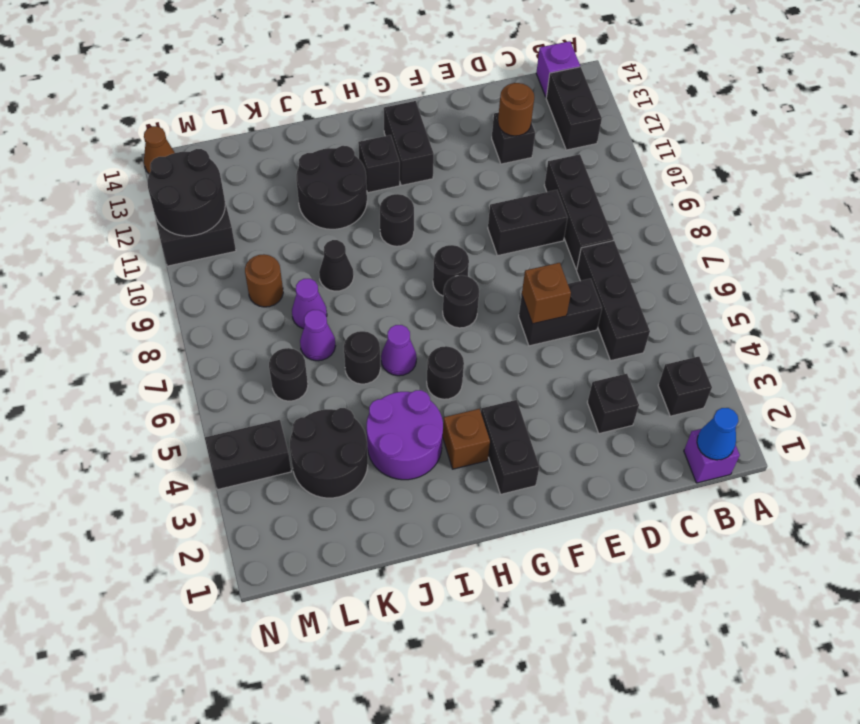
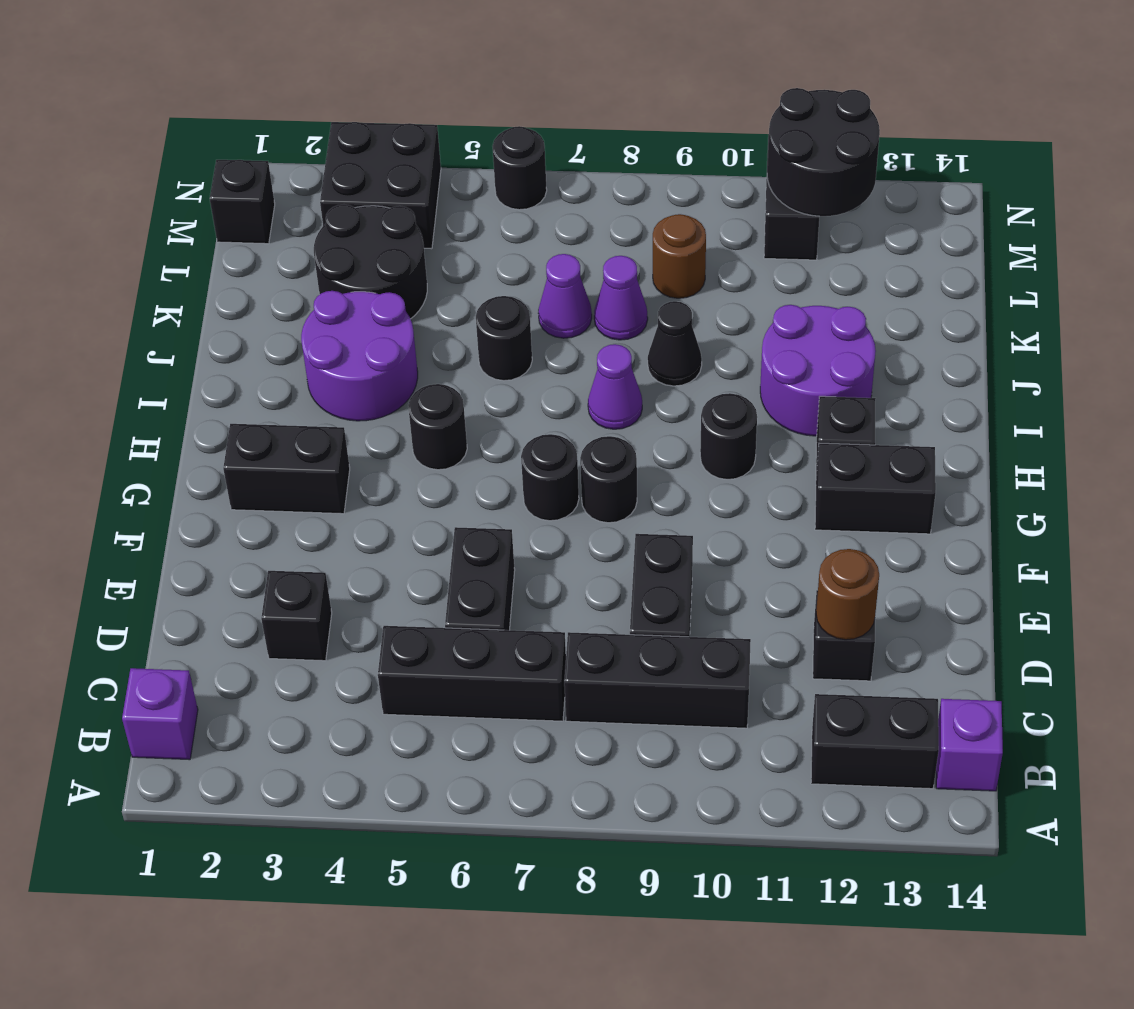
blue 1x1 cone [697,408,738,460] -> none
black 1x1 brick [658,357,712,416] -> black 1x1 brick moved to [210,160,275,244]
brown 1x1 brick [522,263,571,324] -> none
brown 1x1 brick [443,409,490,469] -> none
purple 1x1 cone [381,325,417,376] -> purple 1x1 cone moved to [588,344,642,429]
black 2x2 round brick [296,146,367,229] -> purple 2x2 round brick [760,305,876,436]
black 1x1 round brick [269,348,308,401] -> black 1x1 round brick moved to [493,126,547,210]
black 1x2 brick [205,420,291,490] -> black 2x2 brick [320,122,441,249]
brown 1x1 cone [144,126,175,174] -> none

